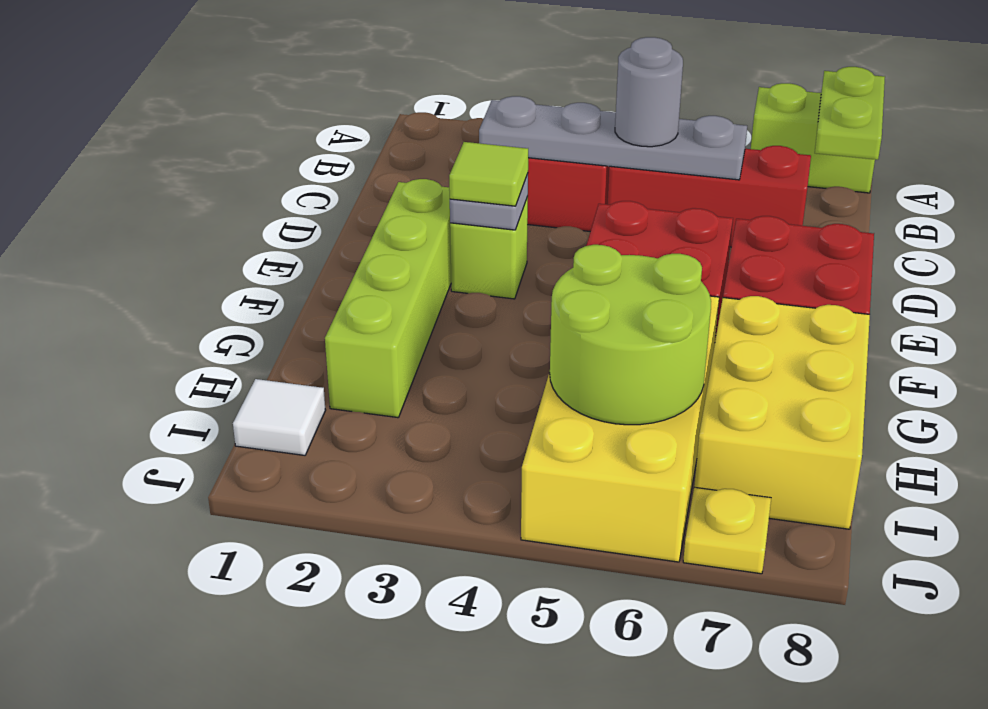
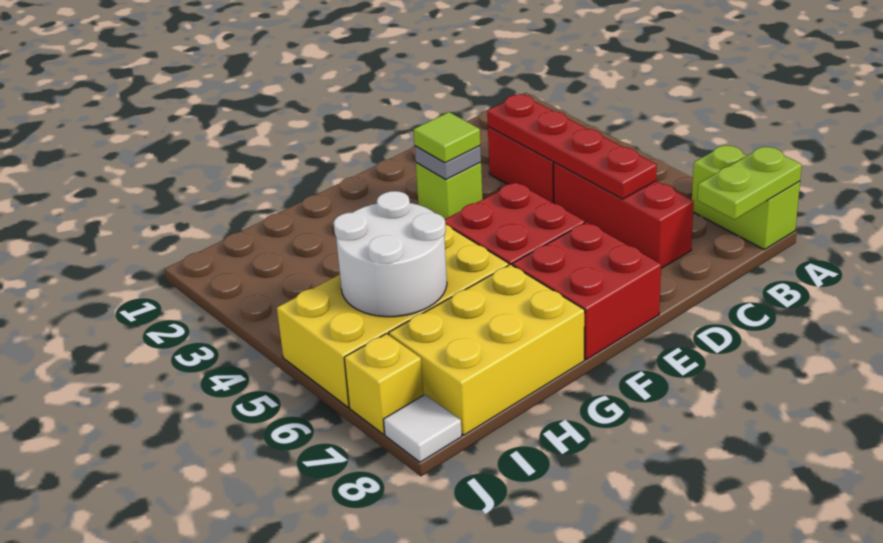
grey 1x4 plate [479,96,747,180] -> red 1x4 plate [487,94,657,199]
grey 1x1 round brick [615,37,683,147] -> none
lime 1x4 brick [325,179,451,418] -> none
lime 2x2 round brick [550,245,711,425] -> white 2x2 round brick [334,191,447,317]
white 1x1 tile [233,379,326,455] -> white 1x1 tile moved to [384,395,462,462]
yellow 1x1 plate [683,487,771,574] -> yellow 1x1 brick [344,334,424,434]

